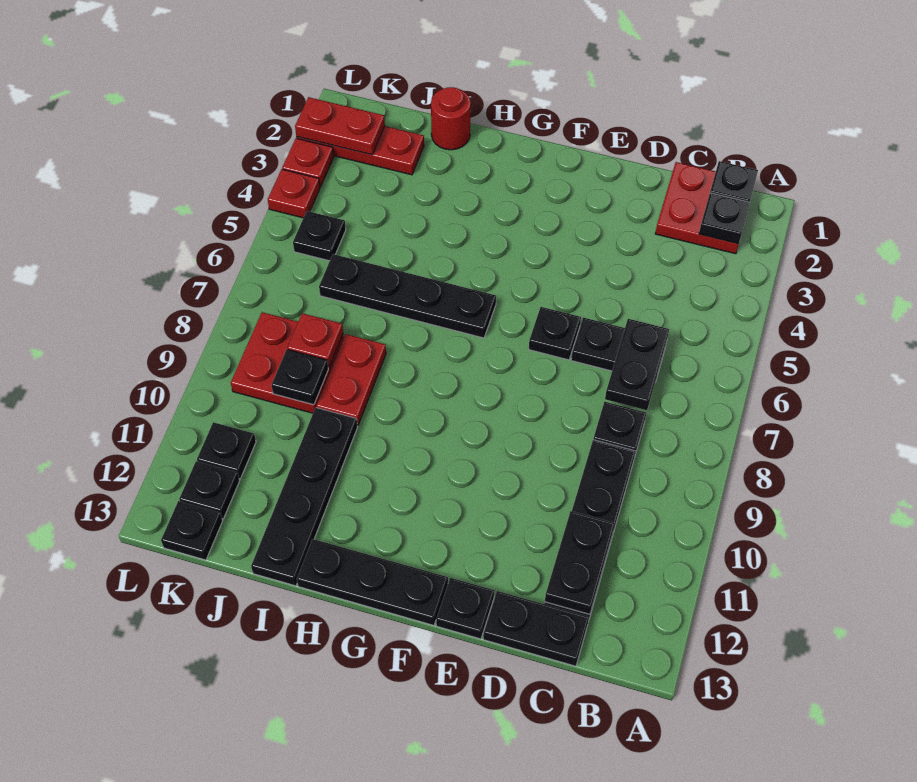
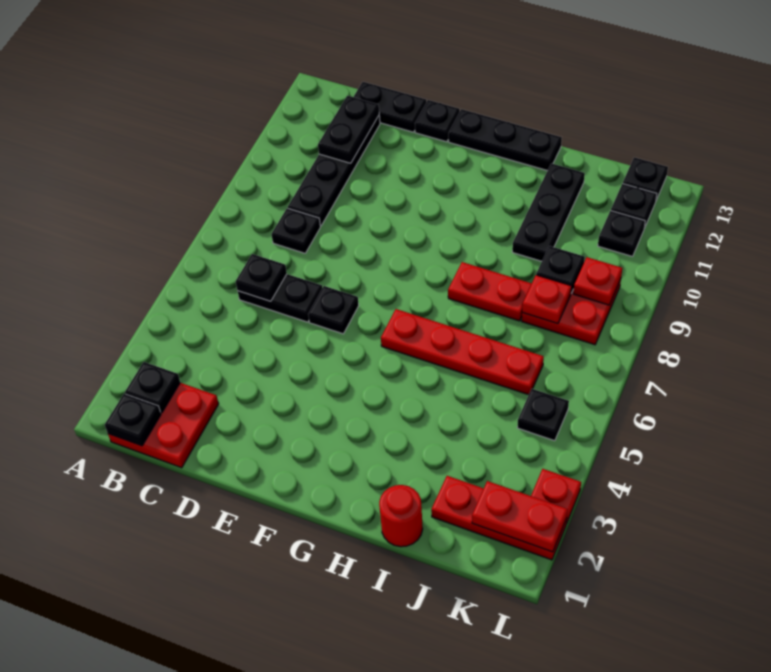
black 1x2 plate [605,319,669,410] -> black 1x1 plate [236,254,287,301]
black 1x4 plate [319,254,496,338] -> red 1x4 plate [381,309,544,395]
red 1x2 plate [316,334,386,425] -> red 1x2 plate turned to [448,262,532,321]
black 1x4 plate [251,408,358,586] -> black 1x3 plate [512,163,585,261]
red 1x1 plate [268,169,320,218] -> red 1x1 plate moved to [573,257,622,305]

